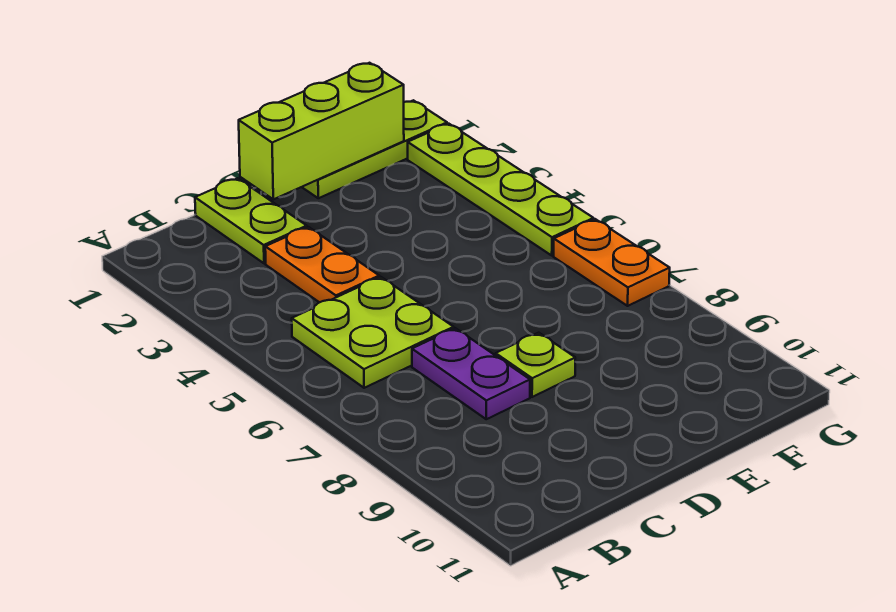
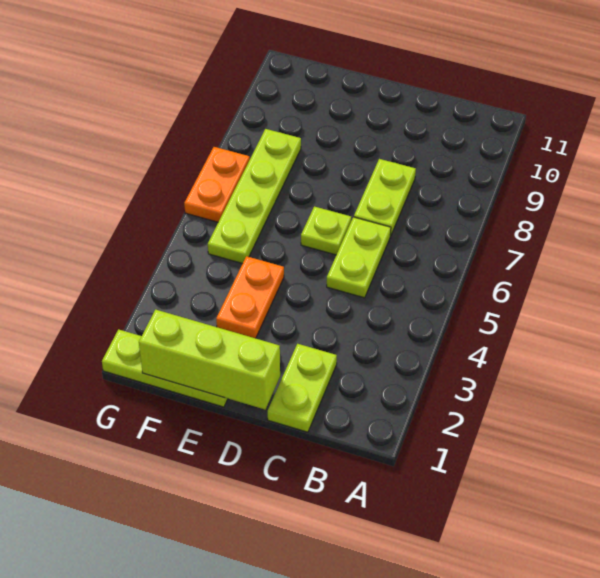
lime 2x2 plate [292,277,454,388] -> lime 1x2 plate [327,217,391,298]
orange 1x2 plate [265,227,379,303] -> orange 1x2 plate moved to [216,256,284,338]
purple 1x2 plate [412,328,530,419] -> lime 1x2 plate [354,159,416,236]
lime 1x1 plate [496,333,575,397] -> lime 1x1 plate moved to [301,206,351,255]
lime 1x4 plate [408,124,594,255] -> lime 1x4 plate moved to [208,129,301,264]

